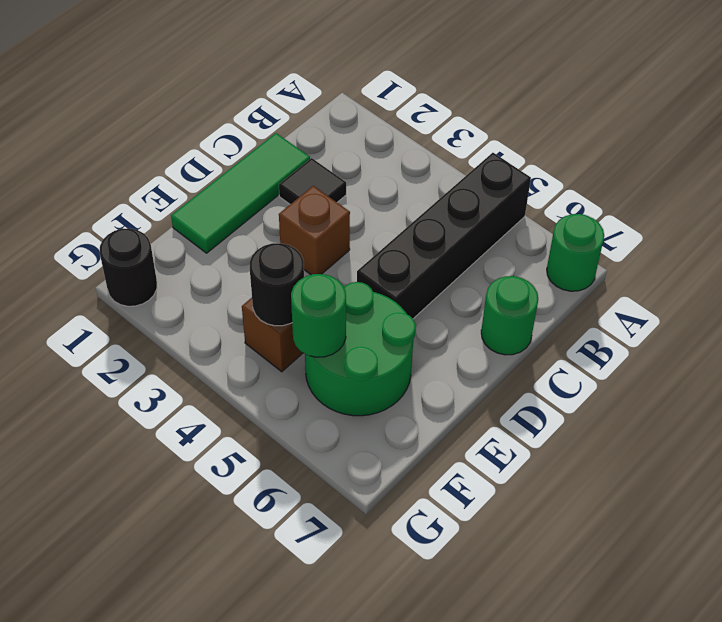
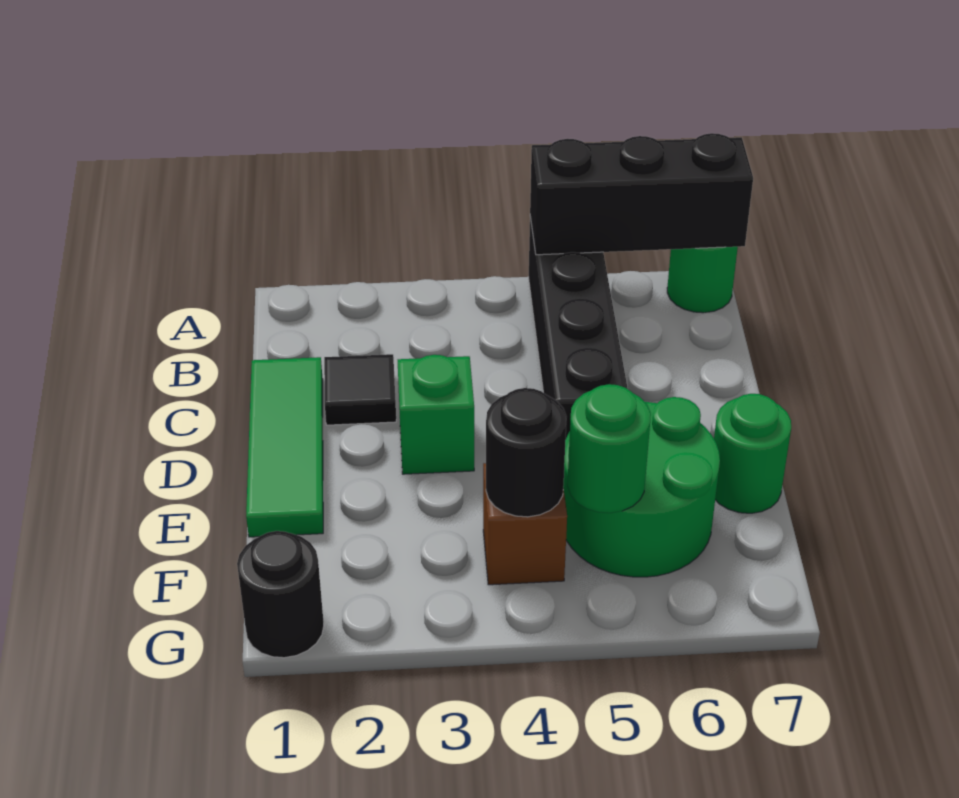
none -> black 1x3 brick [530,133,753,255]
green 1x1 round brick [481,276,538,355] -> green 1x1 round brick moved to [714,394,791,513]
brown 1x1 brick [279,186,350,275] -> green 1x1 brick [398,355,474,474]

